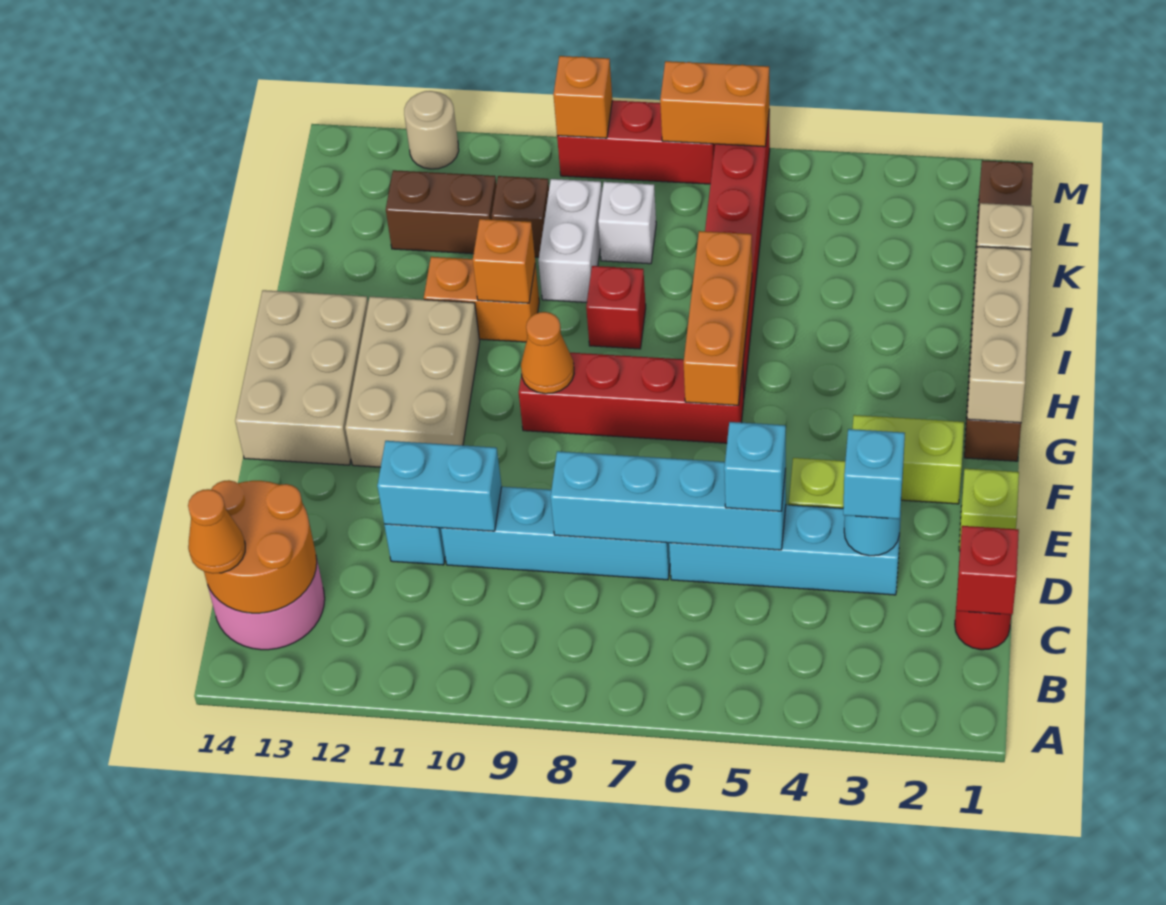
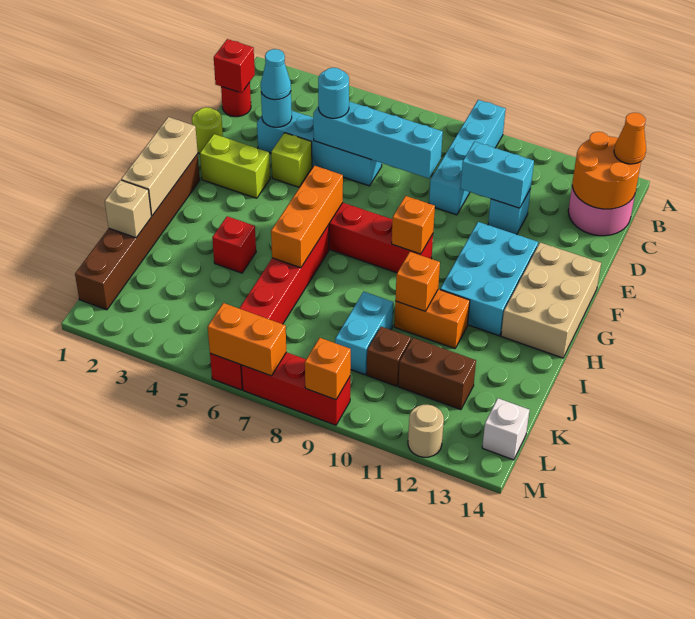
cyan 1x1 brick [843,429,905,519] -> cyan 1x1 cone [261,49,291,100]
cyan 1x1 brick [724,422,786,511] -> cyan 1x1 round brick [318,68,349,118]
cyan 1x4 brick [441,487,670,580] -> cyan 1x4 brick turned to [429,100,506,215]
lime 1x1 brick [959,469,1019,551] -> lime 1x1 round brick [192,107,223,154]
tan 2x3 brick [345,297,480,467] -> cyan 2x3 brick [440,222,538,336]
orange 1x1 cone [521,312,574,394] -> orange 1x1 brick [392,196,435,254]
red 1x1 brick [586,266,646,349] -> red 1x1 brick moved to [212,216,256,273]
white 1x2 brick [538,179,602,302] -> cyan 1x2 brick [335,292,393,375]
white 1x1 brick [598,182,656,264] -> white 1x1 brick moved to [482,398,529,460]

